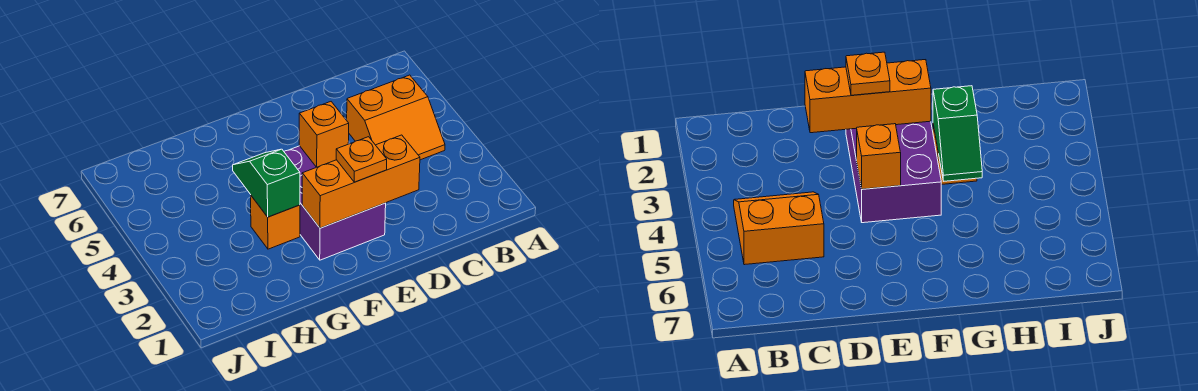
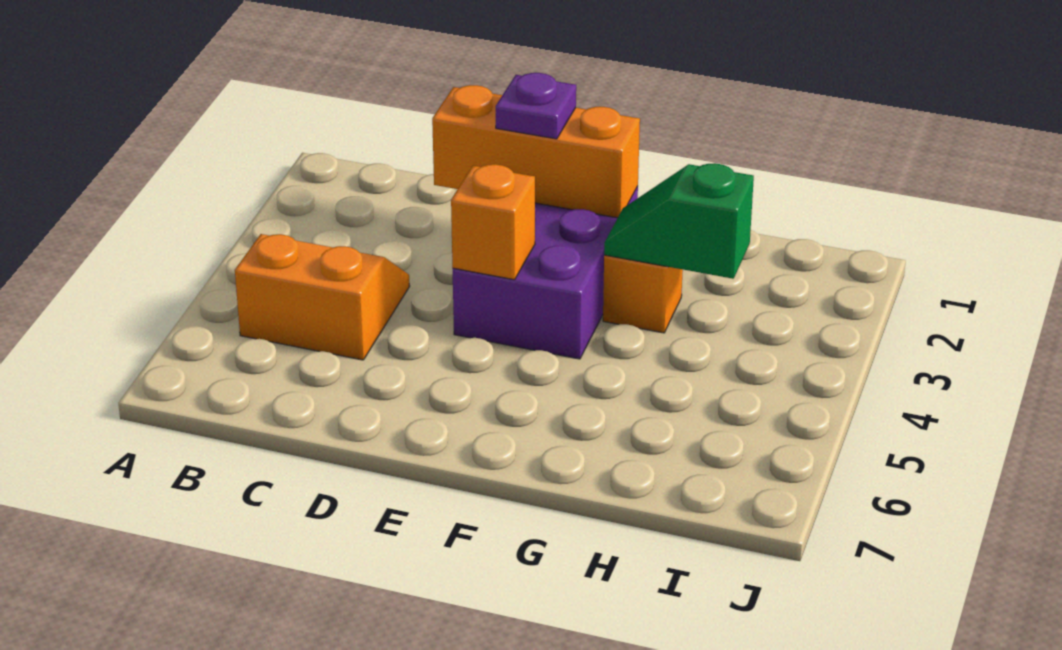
orange 1x1 plate [336,137,387,182] -> purple 1x1 plate [496,73,576,139]
green 1x2 slope [233,149,300,217] -> green 1x2 slope turned to [604,163,754,279]

